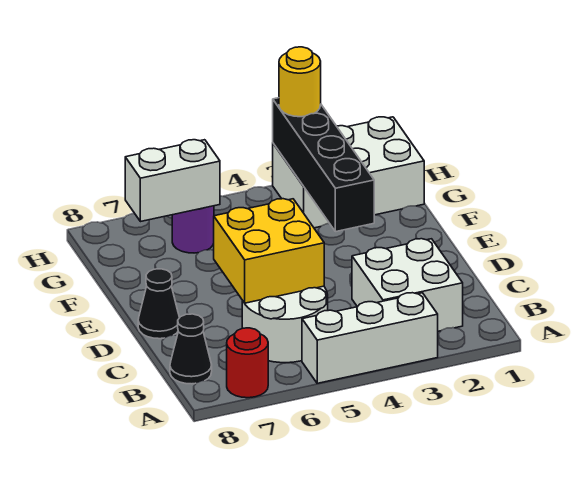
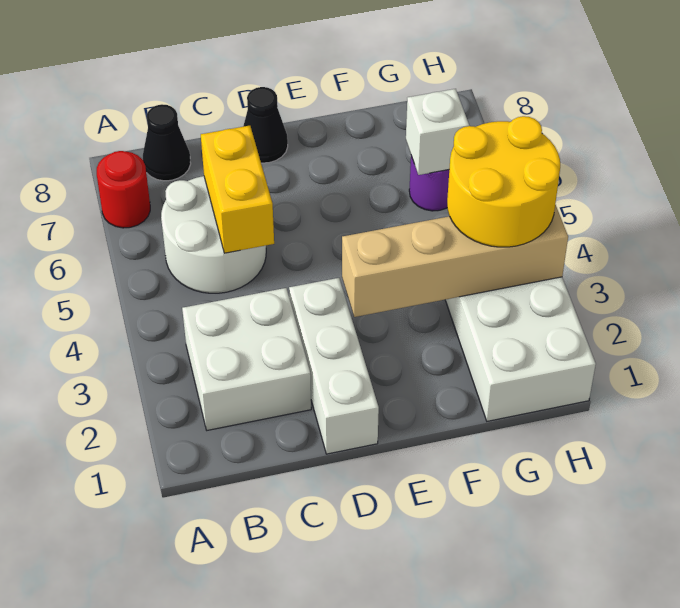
white 1x3 brick [302,293,438,383] -> white 1x3 brick moved to [289,278,379,454]
yellow 2x2 brick [214,199,324,303] -> yellow 1x2 brick [201,126,274,253]
black 1x4 brick [273,98,374,232] -> tan 1x4 brick [342,205,568,317]
white 1x2 brick [125,140,220,222] -> white 1x1 brick [406,89,469,175]
yellow 1x1 round brick [279,47,321,117] -> yellow 2x2 round brick [447,116,560,247]

